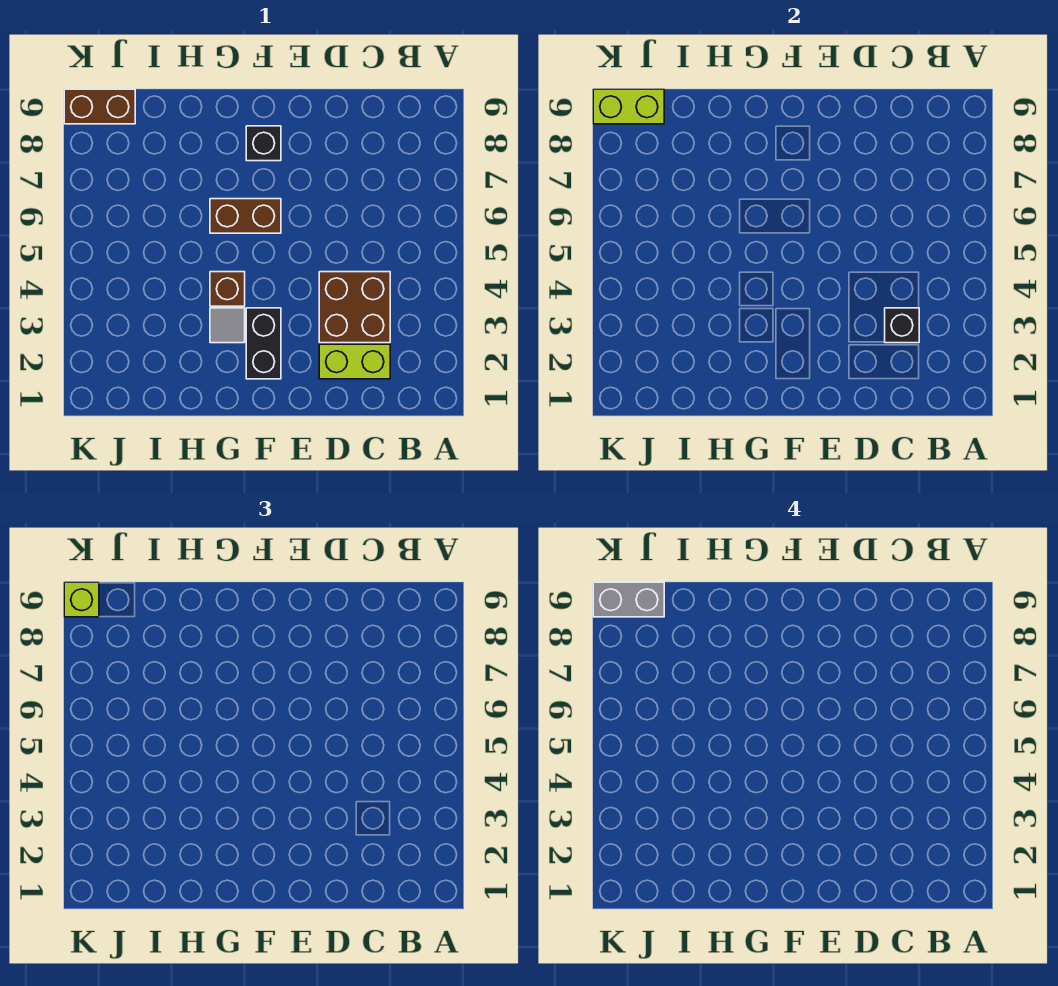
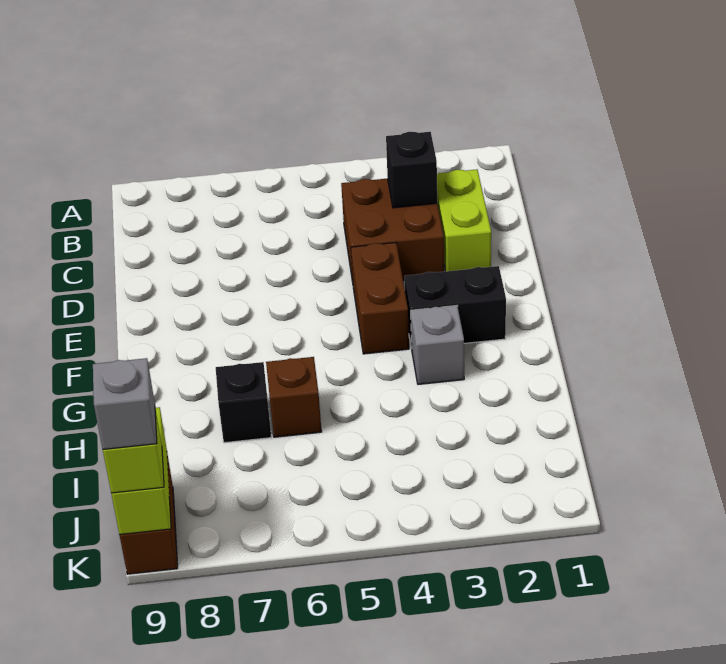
brown 1x2 brick [210,199,281,233] -> brown 1x2 brick moved to [351,243,409,354]
black 1x1 brick [246,126,281,161] -> black 1x1 brick moved to [216,362,271,443]
grey 1x1 tile [210,308,245,343] -> grey 1x1 brick [411,306,464,384]
brown 1x1 brick [210,272,245,306] -> brown 1x1 brick moved to [266,357,322,437]
grey 1x2 brick [593,582,664,617] -> grey 1x1 brick [93,358,157,449]

